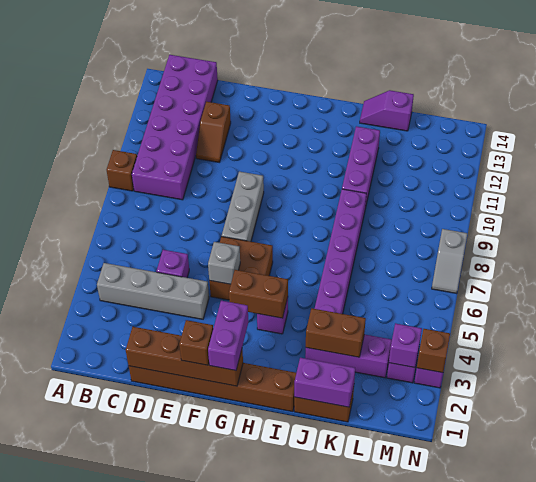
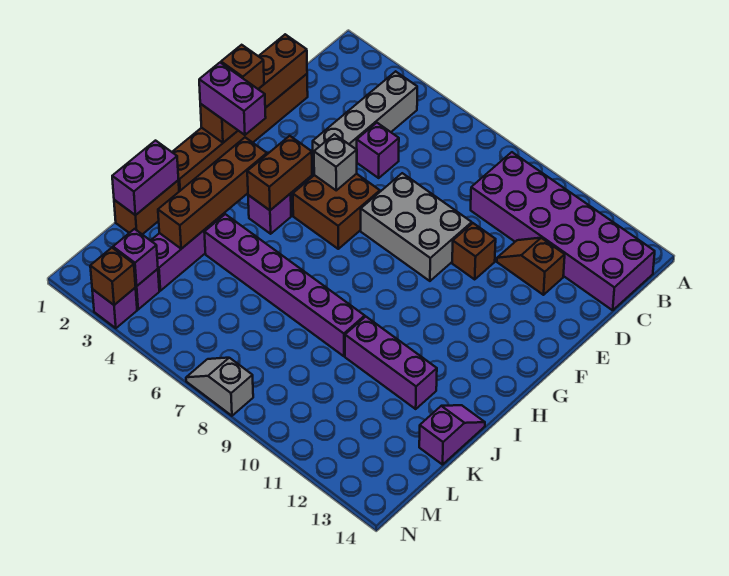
brown 1x1 brick [106,150,137,191] -> brown 1x1 brick moved to [452,223,496,279]
grey 1x3 brick [222,172,264,242] -> grey 2x3 brick [361,173,472,281]
brown 1x2 brick [306,308,366,357] -> brown 1x4 brick [158,138,267,249]

